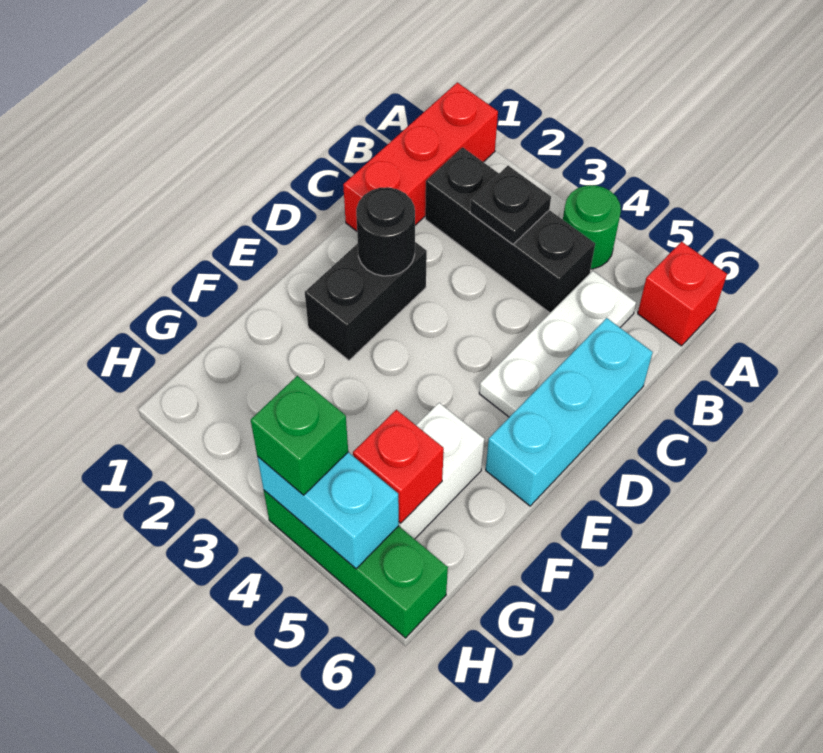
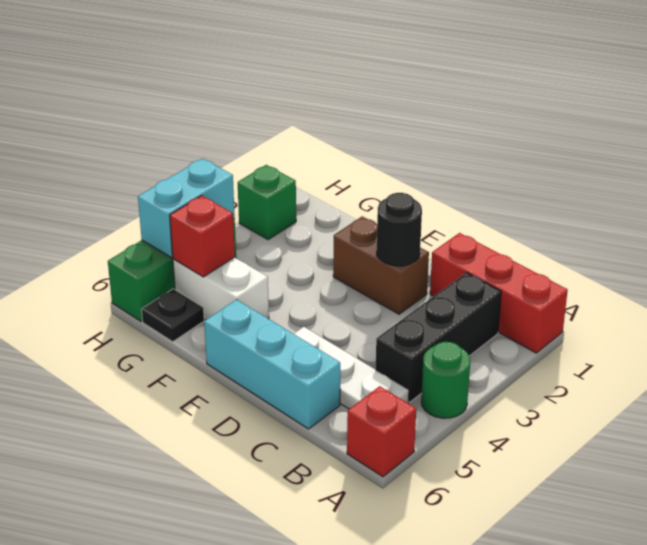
black 1x1 plate [470,166,551,244] -> black 1x1 plate moved to [141,289,204,342]
black 1x2 brick [305,242,427,360] -> brown 1x2 brick [333,216,429,314]
green 1x1 brick [251,376,348,495] -> green 1x1 brick moved to [238,165,296,239]

